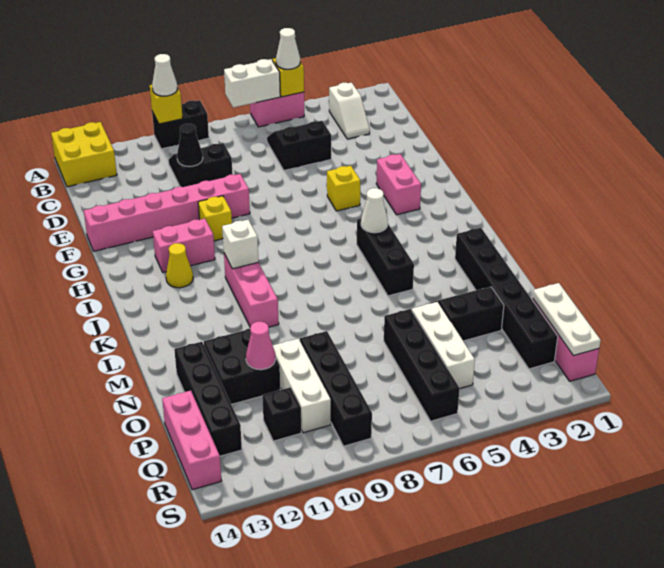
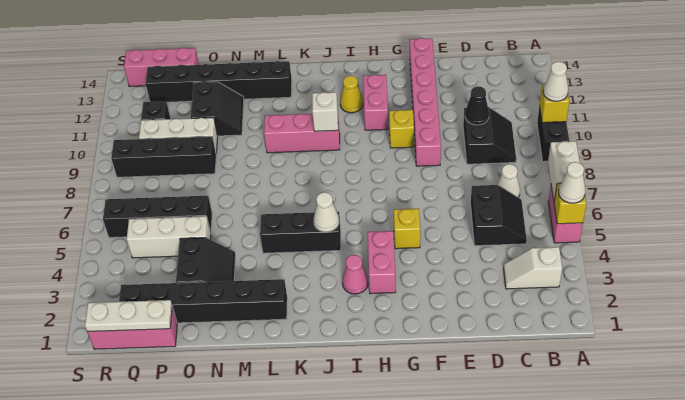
yellow 2x2 brick [51,122,117,187] -> none
none -> white 1x1 cone [497,164,520,198]
pink 1x2 brick [376,154,421,215] -> pink 1x2 brick turned to [368,231,396,294]
black 2x2 brick [204,329,280,404] -> black 2x2 slope [190,81,244,136]
black 1x4 brick [174,342,242,456] -> black 1x6 brick [146,61,292,102]
pink 1x1 cone [246,322,276,370] -> pink 1x1 cone moved to [342,255,368,294]

